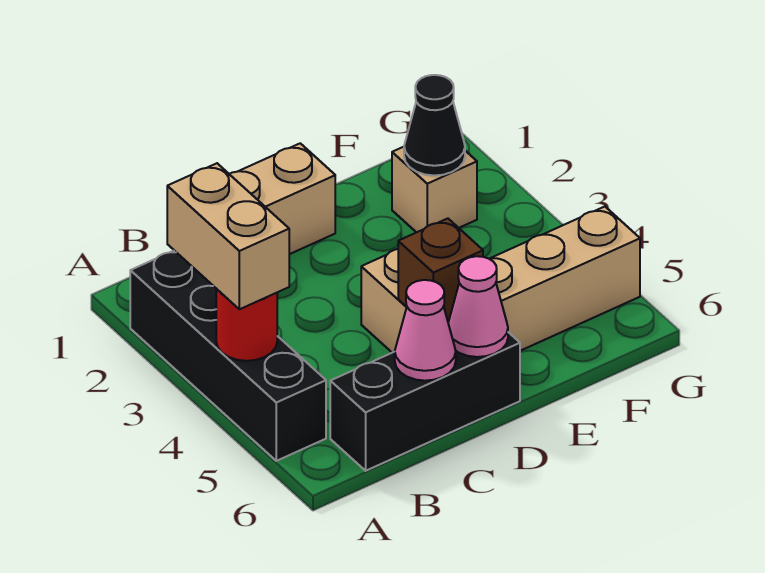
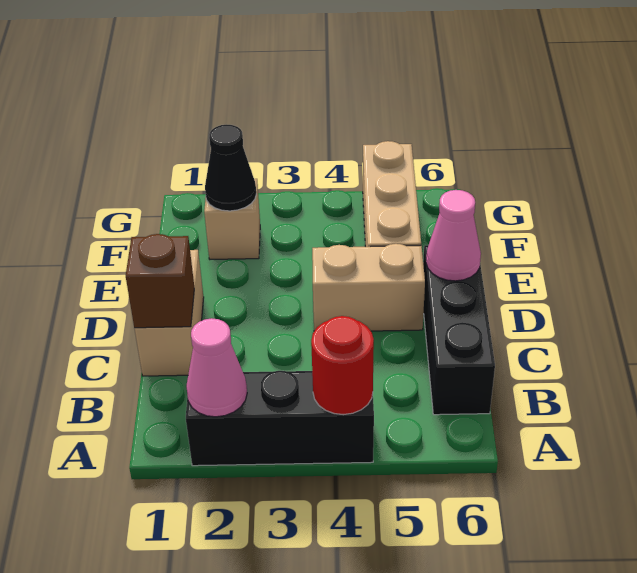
black 1x4 brick [130,251,326,461] -> black 1x3 brick [186,371,374,466]
tan 1x2 brick [167,163,289,309] -> none
pink 1x1 cone [395,280,456,381] -> pink 1x1 cone moved to [186,318,247,417]
brown 1x1 brick [398,219,483,322] -> brown 1x1 brick moved to [126,234,194,328]

